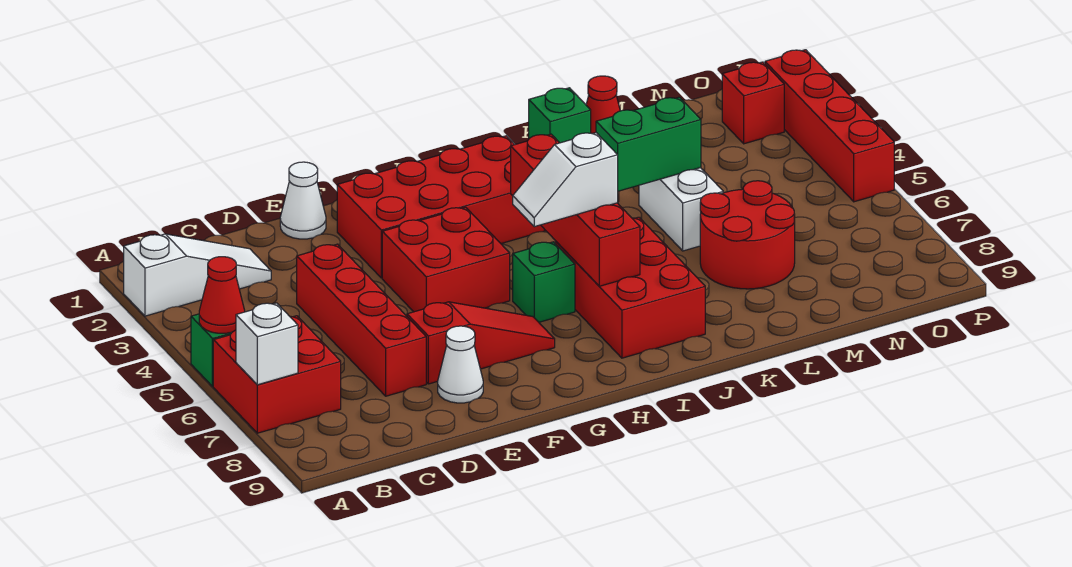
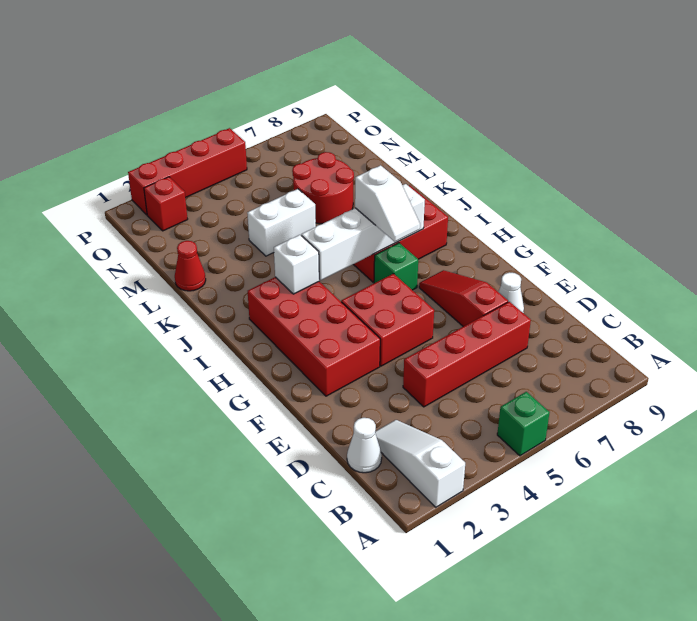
red 1x1 cone [199,257,245,333] -> none
red 2x2 brick [213,316,341,433] -> none
white 1x1 brick [236,303,298,385] -> white 1x1 brick moved to [274,235,319,294]
white 1x1 cone [280,162,326,239] -> white 1x1 cone moved to [347,418,382,473]
red 1x4 brick [511,134,640,286] -> white 1x4 brick [301,184,425,280]
green 1x1 brick [529,88,591,143] -> none
green 1x2 brick [596,97,701,191] -> none

